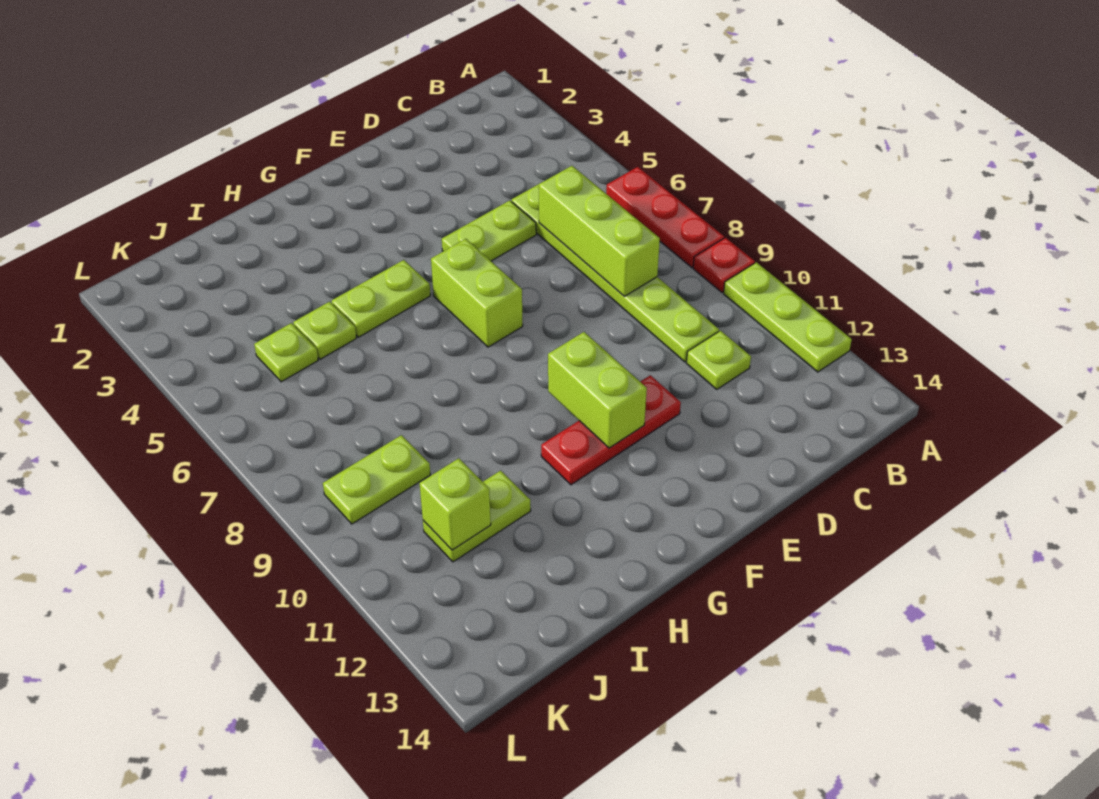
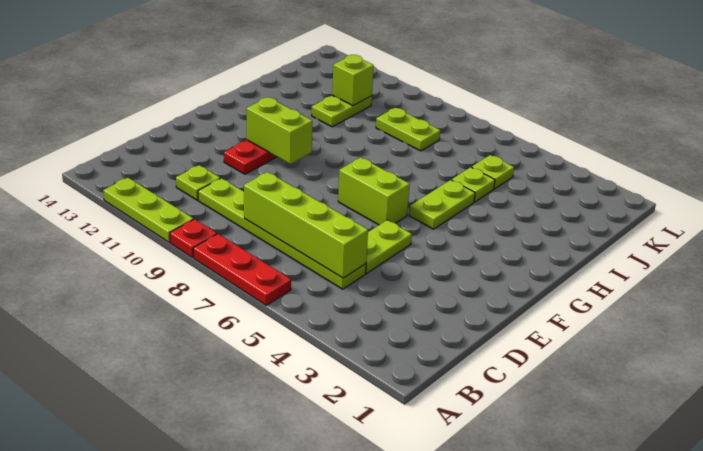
lime 1x3 brick [539,166,660,296] -> lime 1x4 brick [244,172,368,278]
lime 1x2 plate [323,435,430,524] -> lime 1x2 plate turned to [376,108,440,151]

